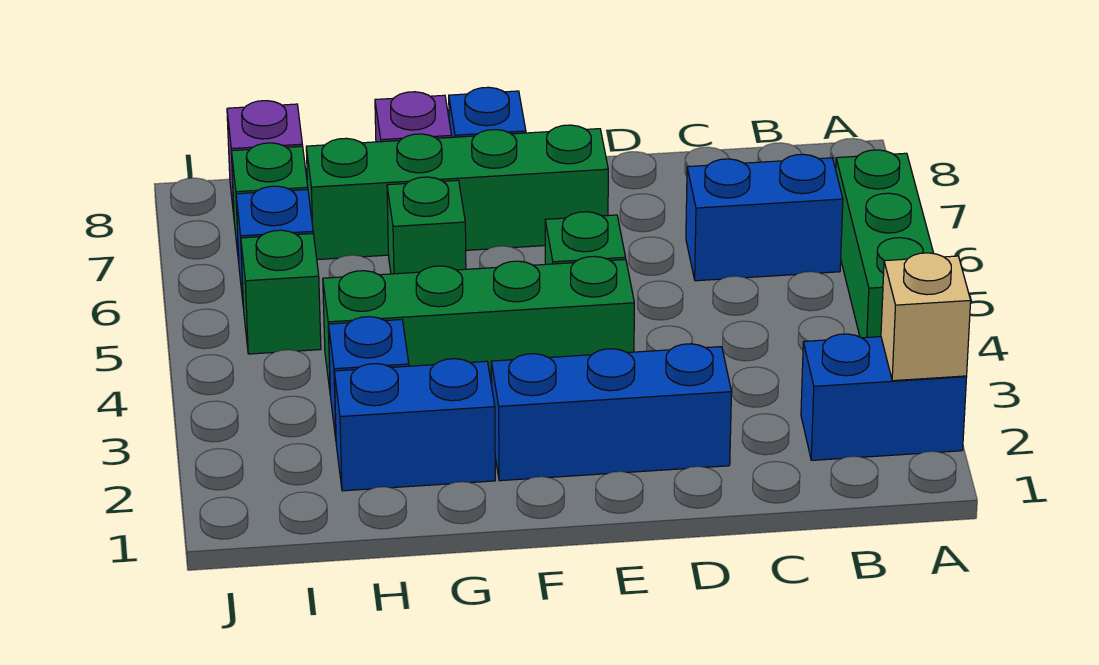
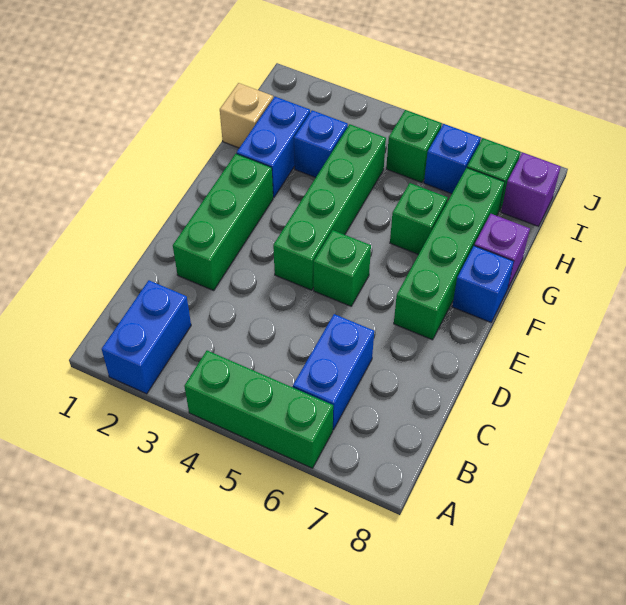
tan 1x1 brick [881,253,971,381] -> tan 1x1 brick moved to [220,83,273,148]
blue 1x3 brick [491,344,731,481] -> green 1x3 brick [173,154,273,290]

